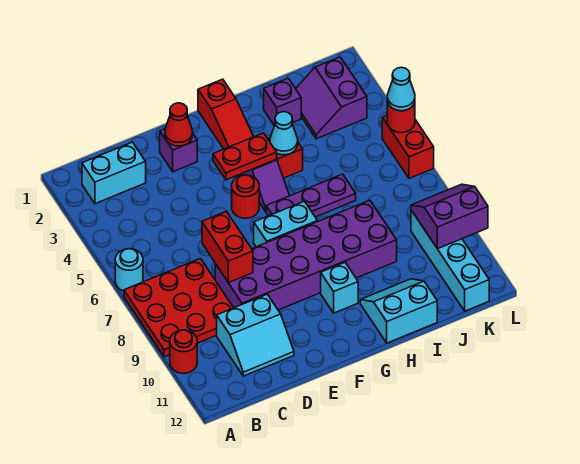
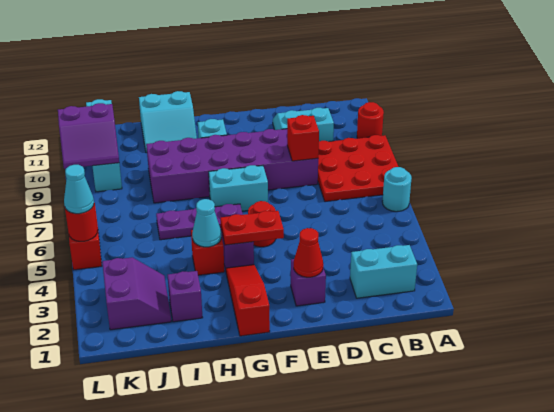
red 1x2 brick [202,211,253,283] -> red 1x1 brick [287,115,319,161]

